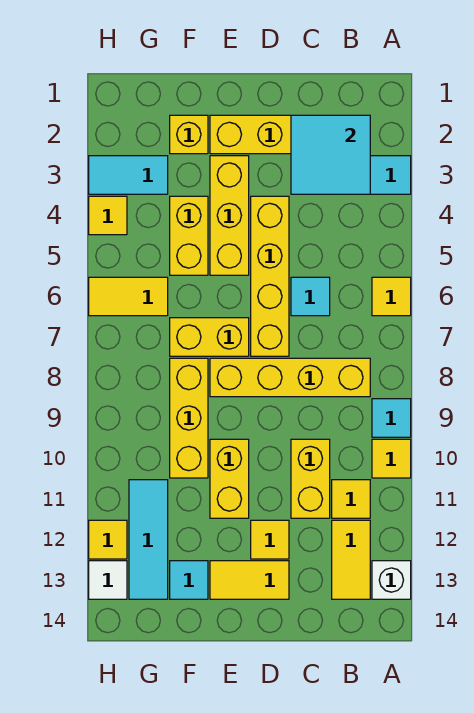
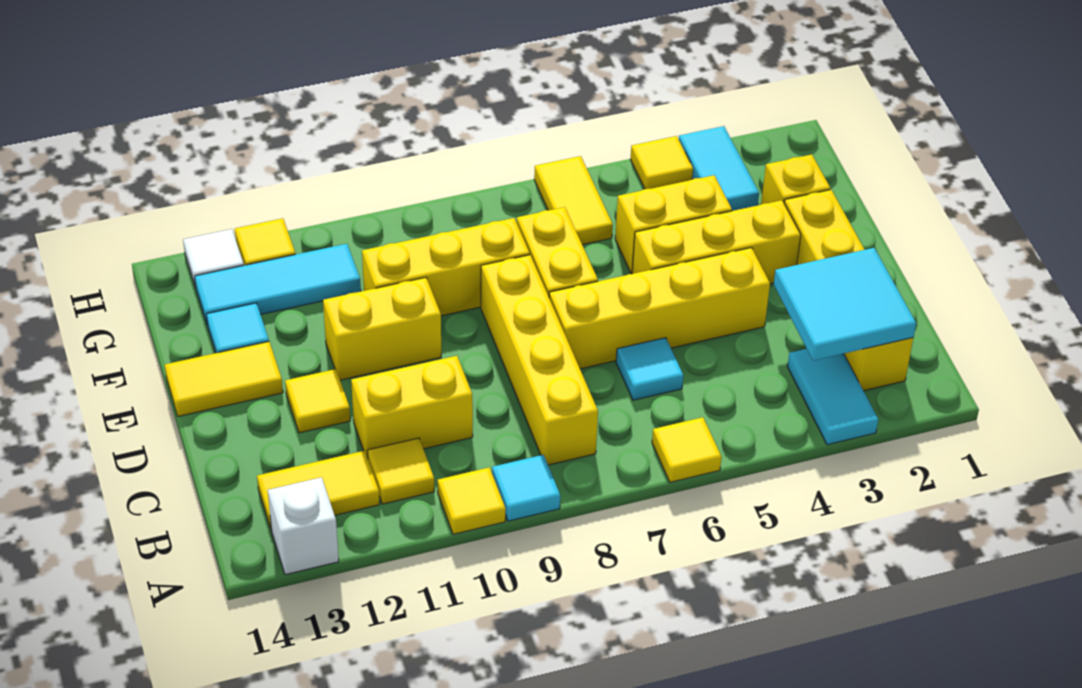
yellow 1x2 tile [210,561,289,599] -> yellow 1x2 tile turned to [165,342,283,416]

